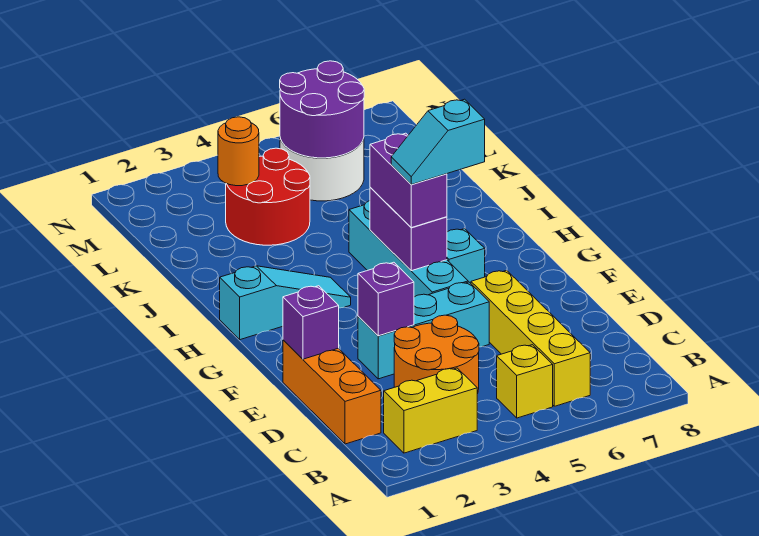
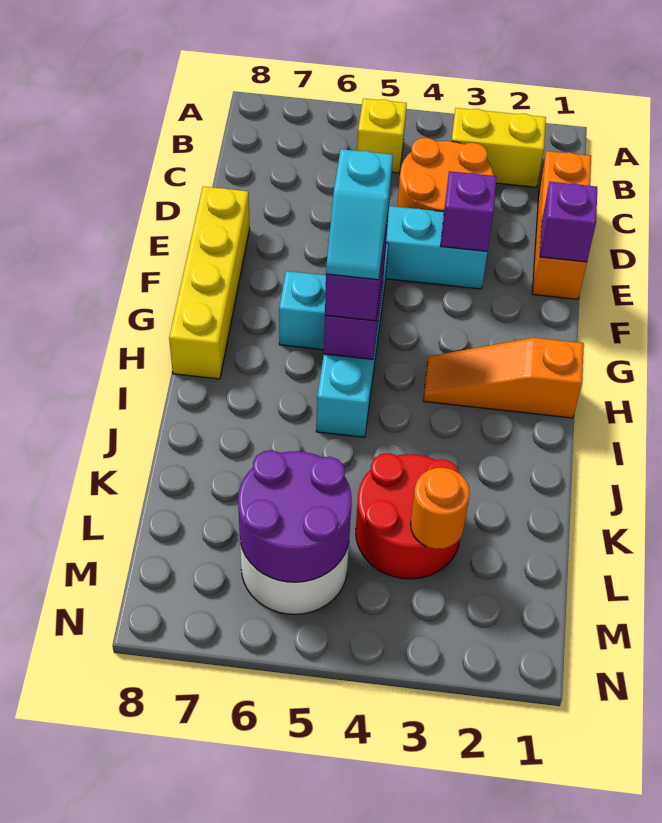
yellow 1x4 brick [471,270,590,406] -> yellow 1x4 brick moved to [169,186,250,379]
cyan 1x2 slope [391,99,485,185] -> cyan 1x2 slope turned to [326,149,393,280]
cyan 1x3 slope [220,266,351,340] -> orange 1x3 slope [423,338,584,418]

